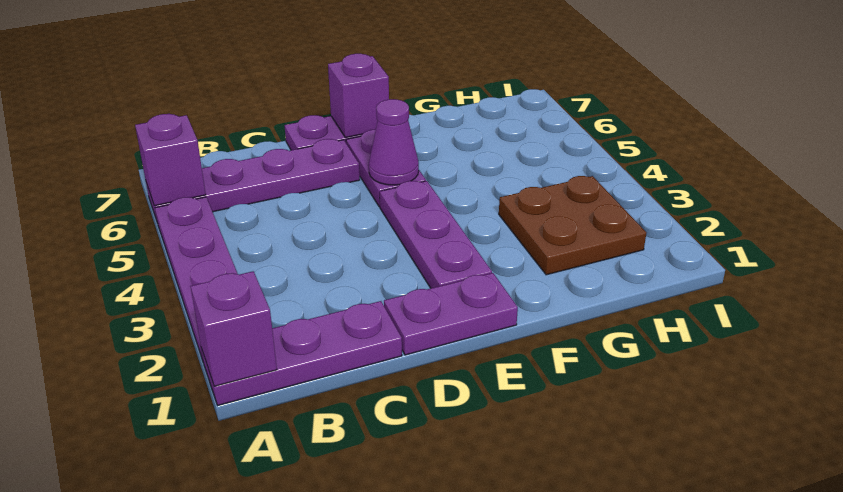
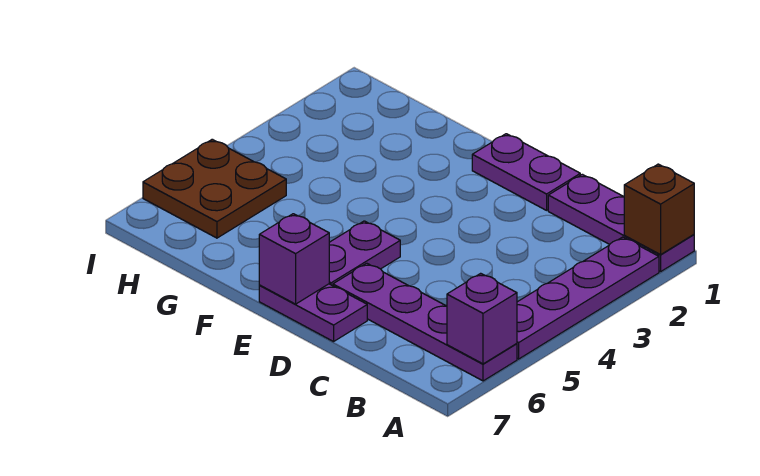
purple 1x1 brick [191,271,277,386] -> brown 1x1 brick [624,164,694,255]
purple 1x3 plate [380,181,492,288] -> none
purple 1x1 cone [369,99,419,185] -> none
brown 2x2 plate [499,176,646,275] -> brown 2x2 plate moved to [143,139,286,238]

